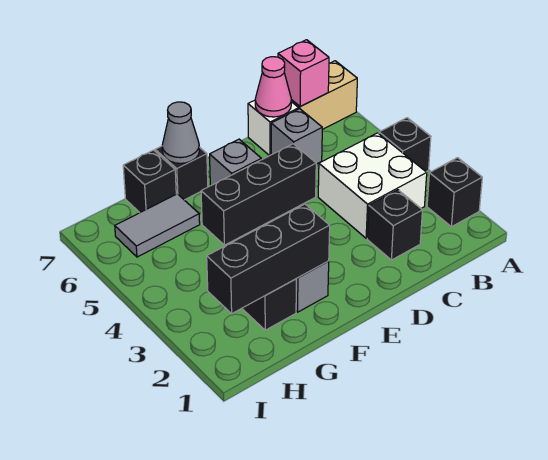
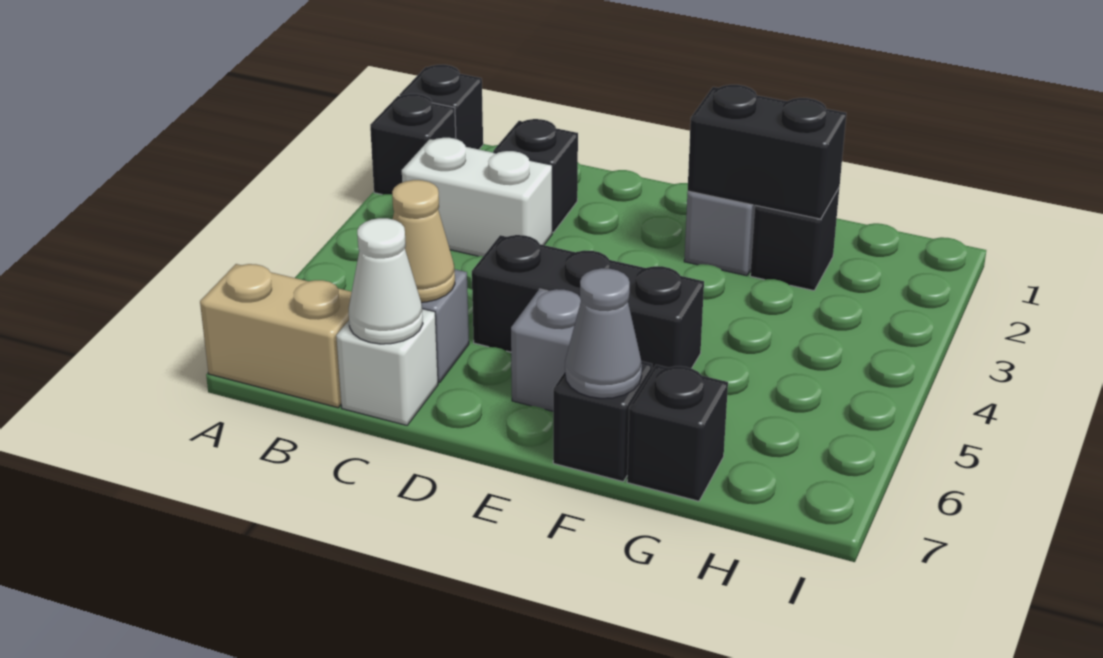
black 1x1 brick [379,118,431,172] -> black 1x1 brick moved to [399,65,483,149]
white 2x2 brick [318,133,427,238] -> white 1x2 brick [402,138,552,256]
pink 1x1 brick [278,40,329,107] -> none
none -> tan 1x1 cone [392,180,455,302]
pink 1x1 cone [255,57,291,117] -> white 1x1 cone [349,218,423,344]
black 1x3 brick [207,204,330,313] -> black 1x2 brick [688,85,846,219]
grey 1x2 tile [115,194,200,257] -> none

